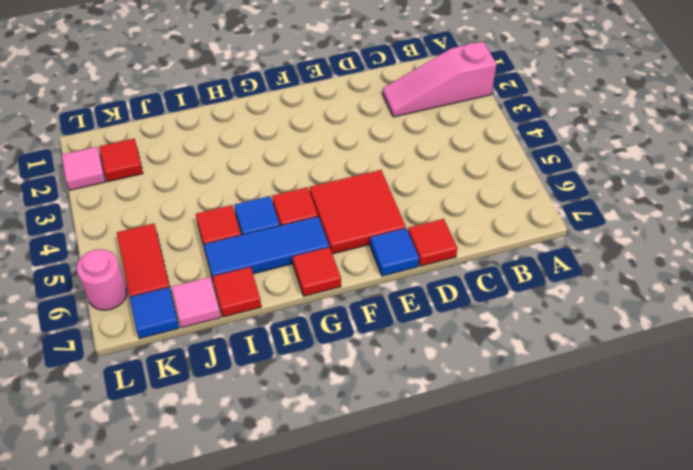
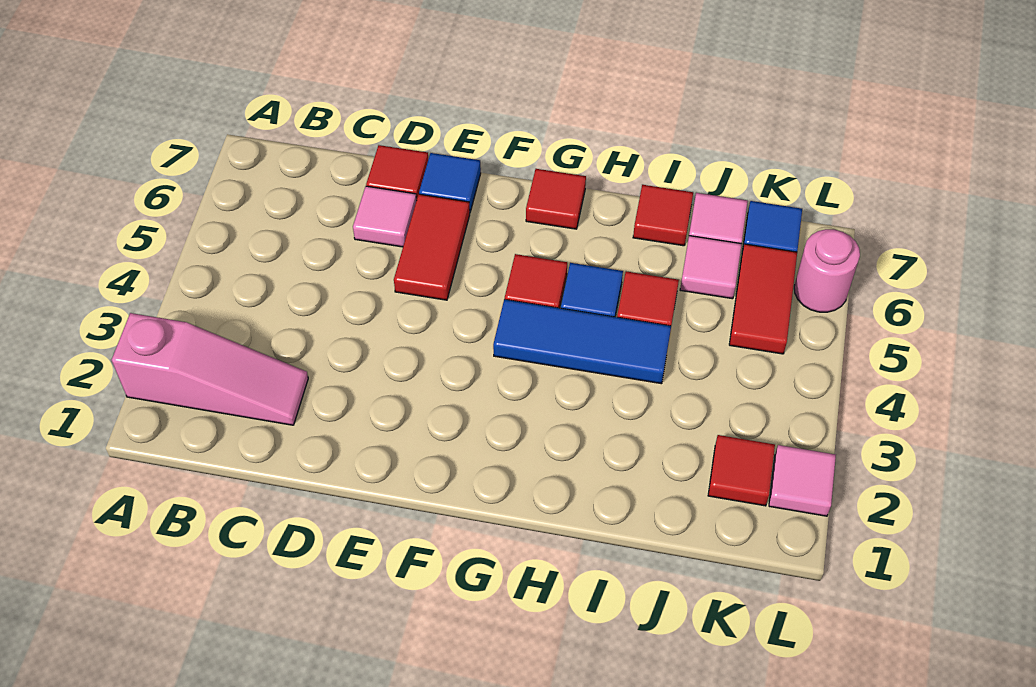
none -> pink 1x1 tile [353,186,417,247]
red 2x2 tile [310,170,406,254] -> red 1x2 tile [394,194,470,300]
blue 1x3 tile [204,217,329,279] -> blue 1x3 tile moved to [493,299,671,384]
none -> pink 1x1 tile [680,236,742,299]

